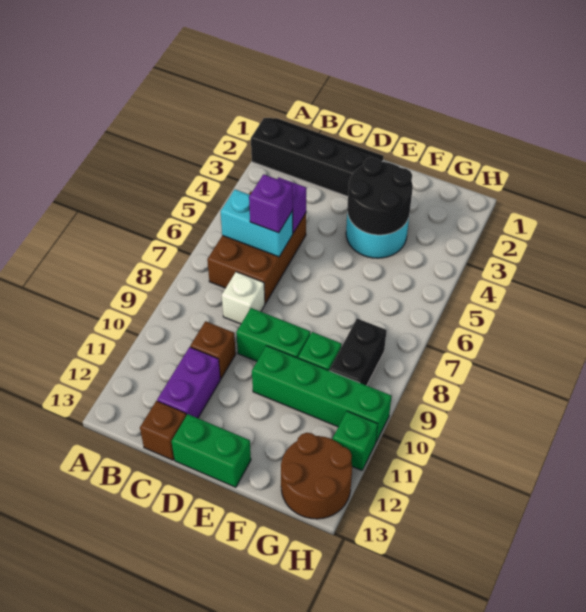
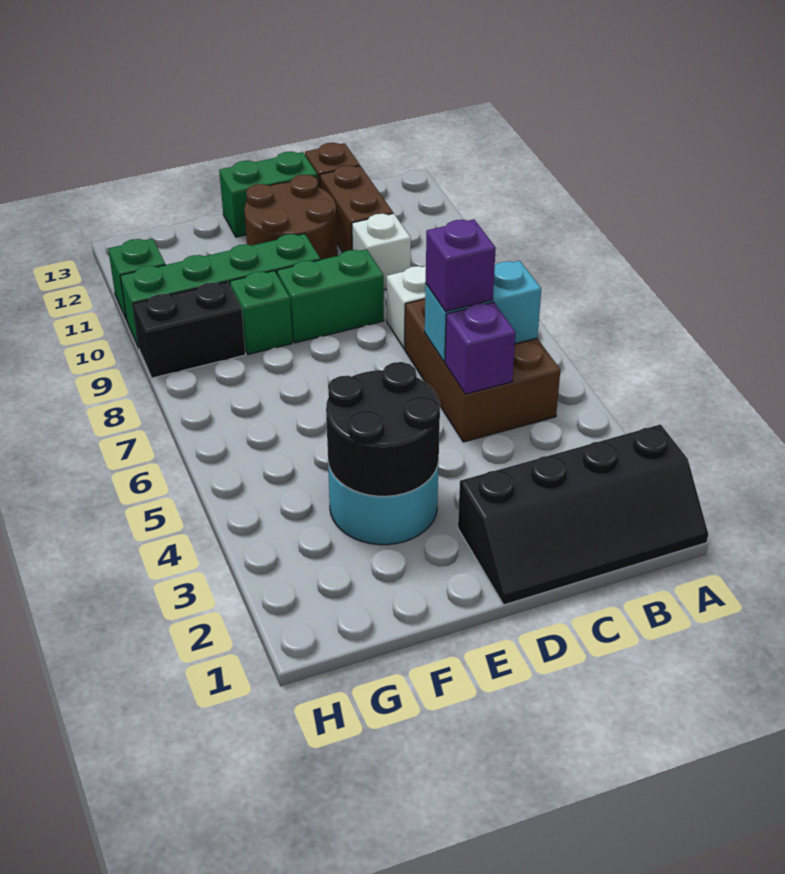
brown 1x1 brick [190,321,236,379] -> white 1x1 brick [352,213,411,290]
purple 1x2 brick [157,347,220,418] -> brown 1x2 brick [320,165,393,252]
black 1x2 brick [330,319,387,386] -> black 1x2 brick turned to [133,282,246,378]
brown 2x2 round brick [281,433,352,519] -> brown 2x2 round brick moved to [244,175,337,260]

